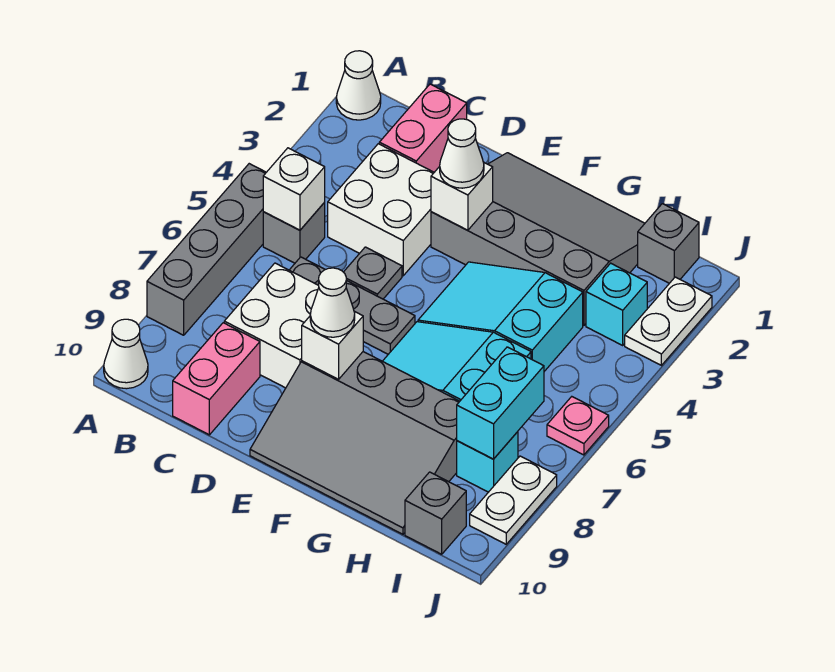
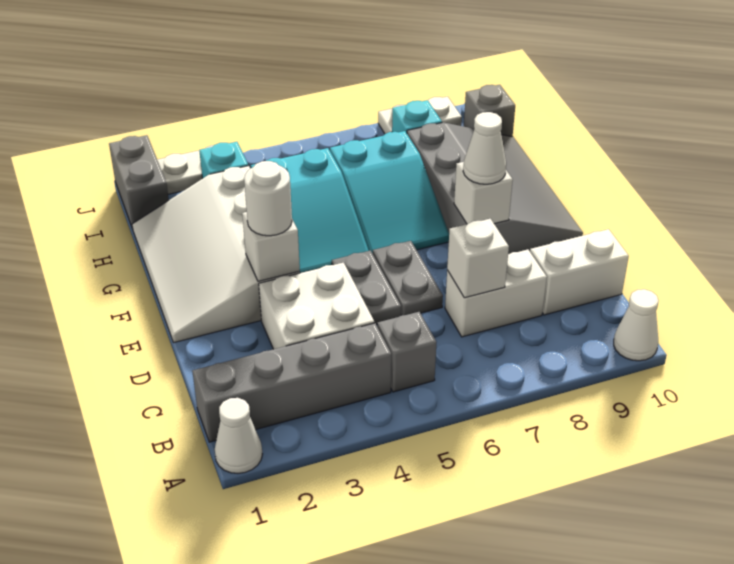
grey 1x4 brick [147,164,266,335] -> grey 1x4 brick moved to [192,323,391,442]
white 1x1 brick [263,148,325,230] -> white 1x1 brick moved to [447,219,509,298]
pink 1x2 brick [379,84,467,172] -> none
grey 1x3 plate [290,257,415,354] -> grey 1x2 plate [373,241,443,315]
white 2x2 brick [224,263,319,388] -> white 1x2 brick [445,250,547,337]
pink 1x2 brick [173,323,260,435] -> white 1x2 brick [530,229,629,315]
grey 1x1 plate [344,247,402,299] -> grey 1x2 plate [332,250,401,325]
grey 3x4 slope [431,153,645,326] -> white 3x4 slope [132,166,300,342]
white 1x1 cone [440,119,484,188] -> white 1x1 round brick [244,161,292,236]
grey 1x1 brick [638,204,699,283] -> grey 1x2 brick [109,135,169,229]
cyan 1x2 brick [457,347,544,459] -> none
pink 1x1 plate [547,397,609,455] -> none

